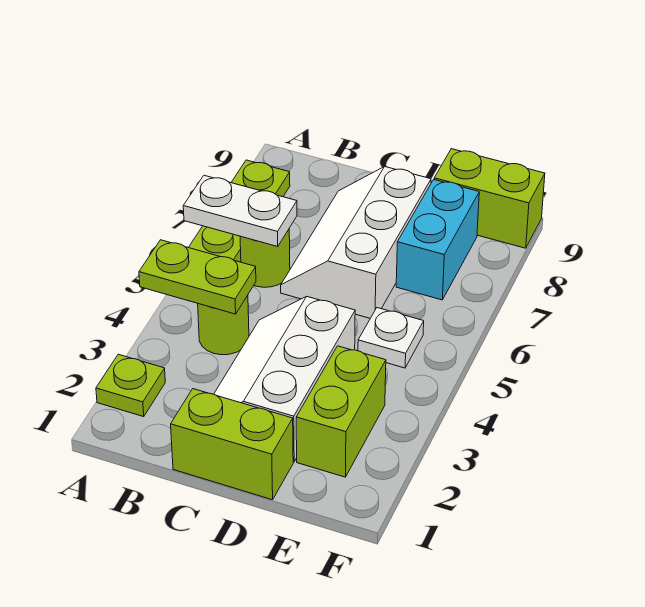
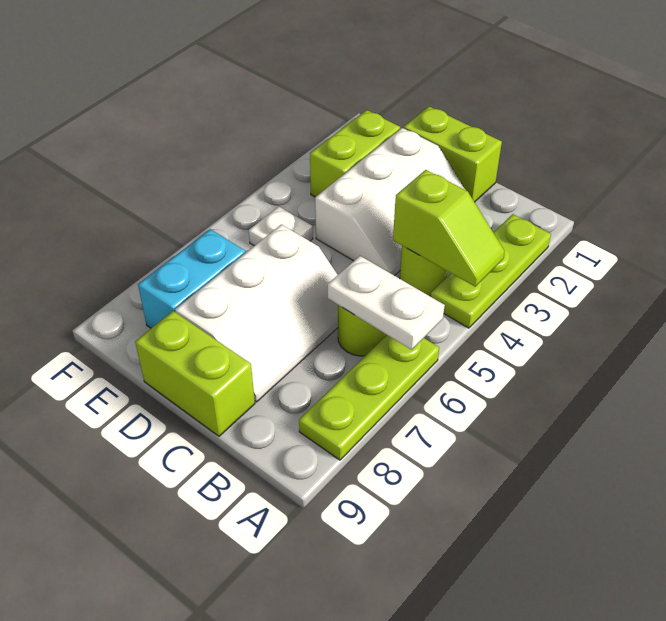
lime 1x1 plate [96,354,165,417] -> lime 1x3 plate [430,214,551,328]
lime 1x2 plate [139,240,256,314] -> lime 1x2 slope [393,170,505,286]
lime 1x2 brick [434,149,545,248] -> lime 1x2 brick moved to [135,311,255,436]

